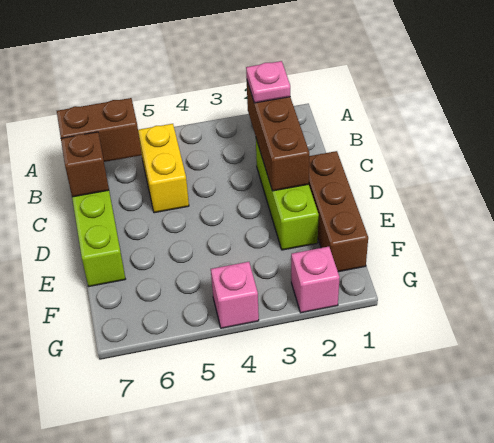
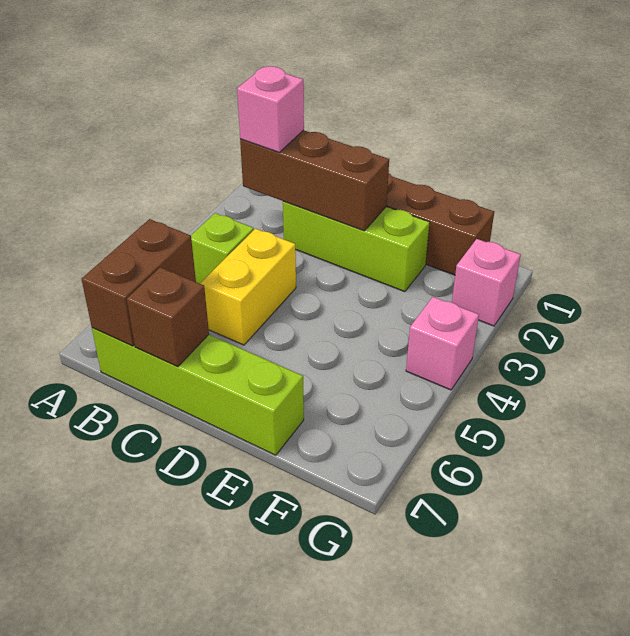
pink 1x1 plate [246,61,290,103] -> pink 1x1 brick [237,66,304,152]
none -> lime 1x1 brick [191,213,254,284]
yellow 1x2 brick [138,124,189,213] -> yellow 1x2 brick turned to [200,229,296,345]

